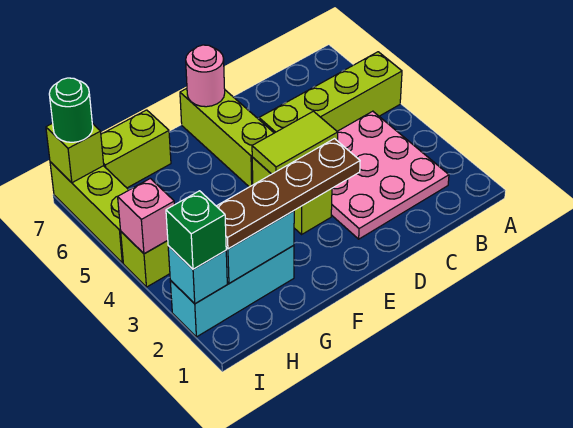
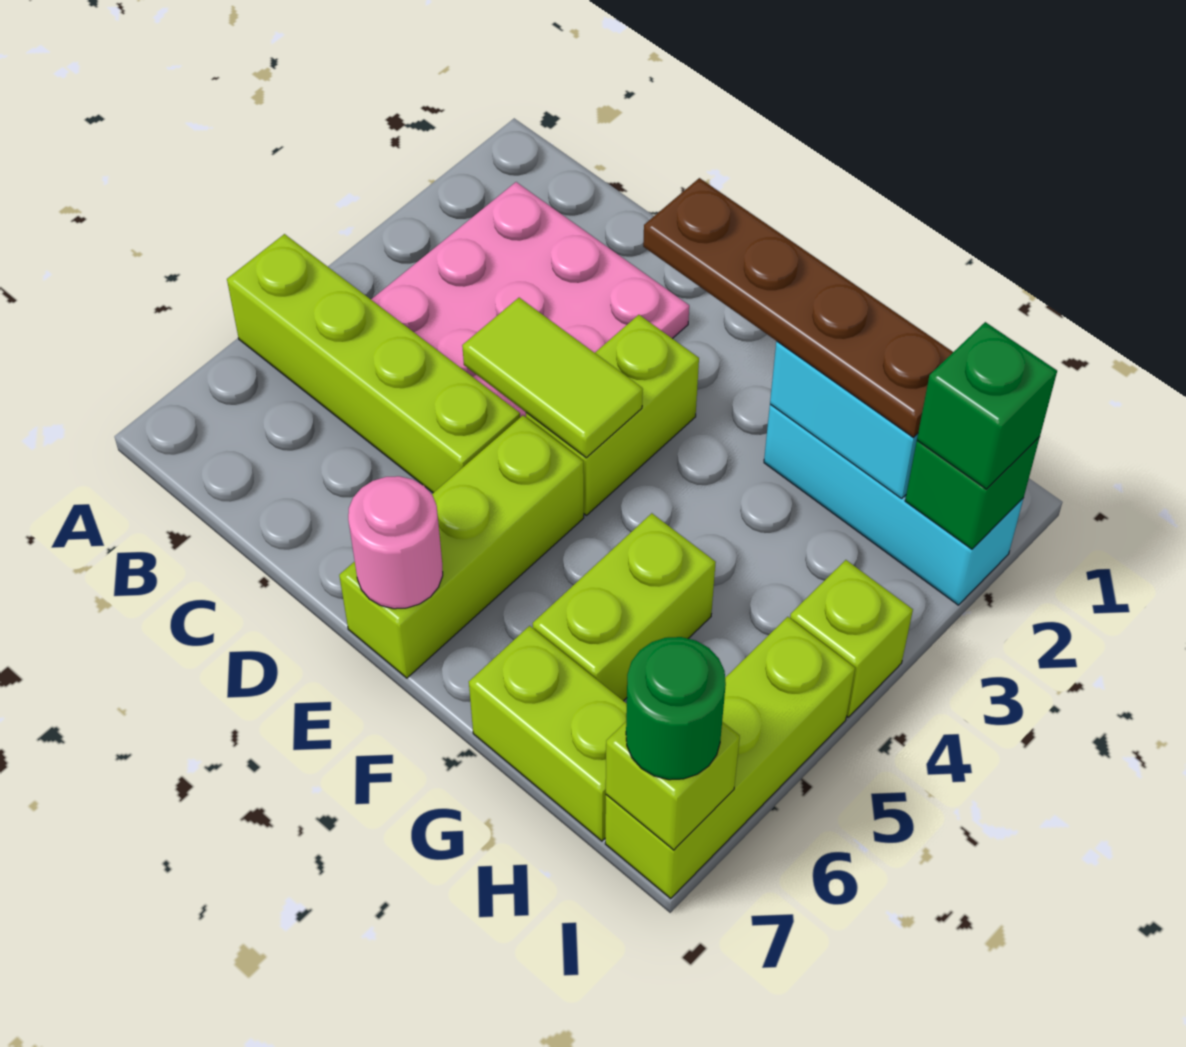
none -> lime 1x2 brick [533,513,716,701]
cyan 1x1 brick [168,246,227,304] -> green 1x1 brick [905,437,1040,549]
pink 1x1 brick [118,179,174,254] -> none

